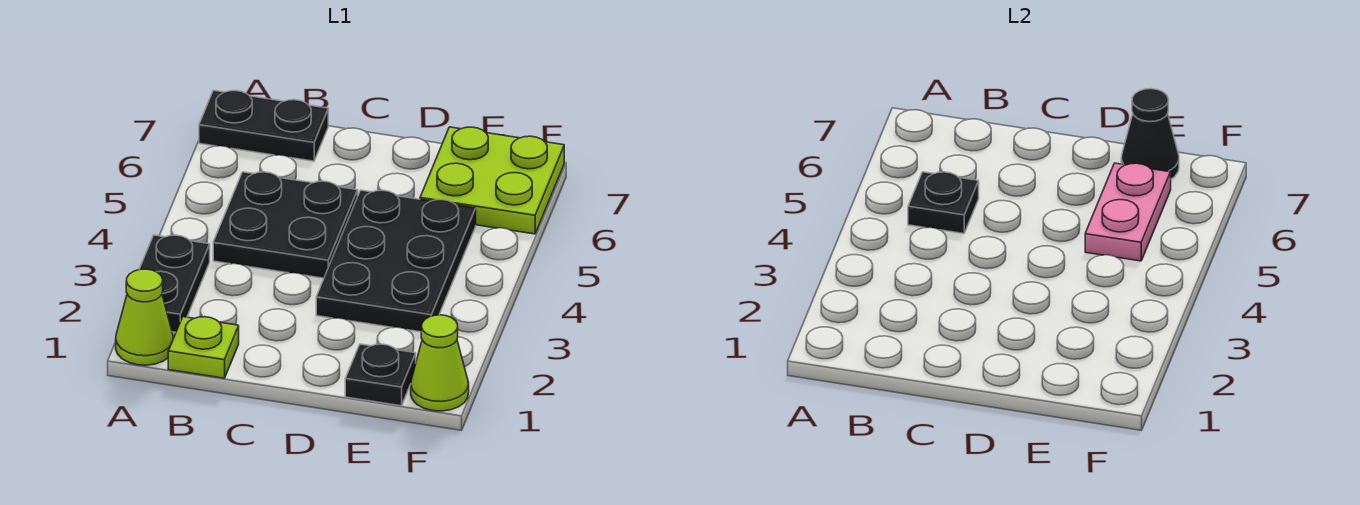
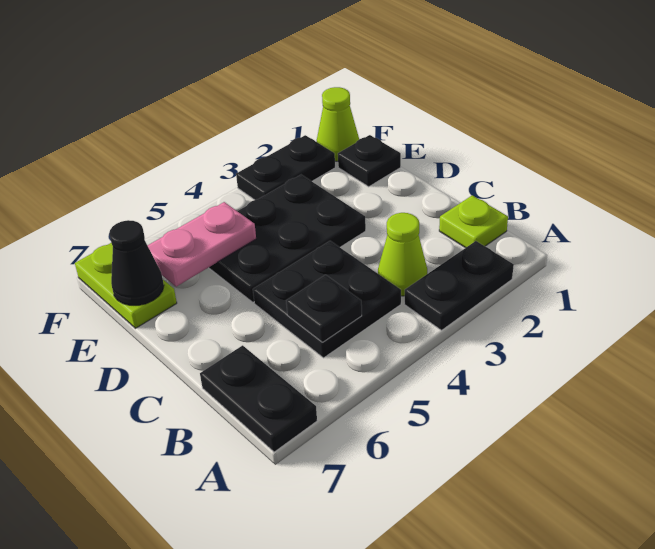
lime 1x1 cone [116,269,173,365] -> lime 1x1 cone moved to [378,213,427,296]
lime 2x2 plate [420,127,564,234] -> lime 1x2 plate [75,243,177,328]
none -> black 1x2 plate [236,135,335,200]

